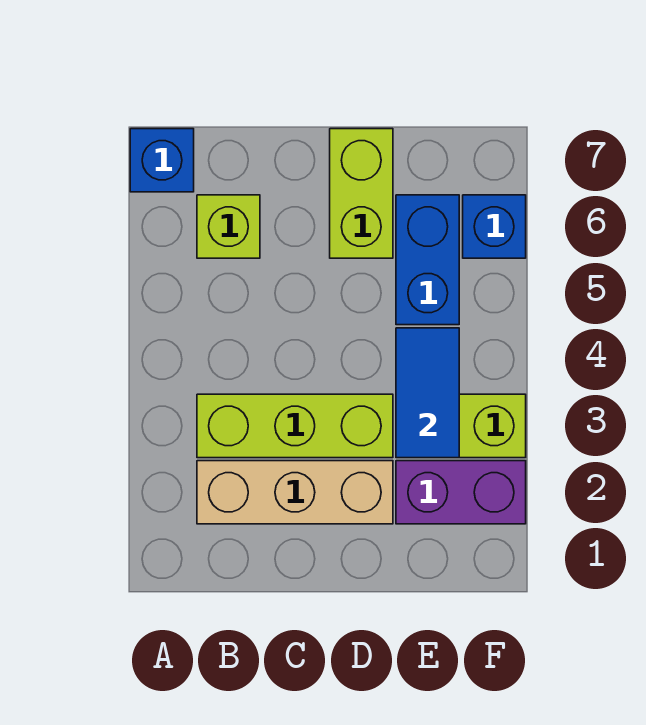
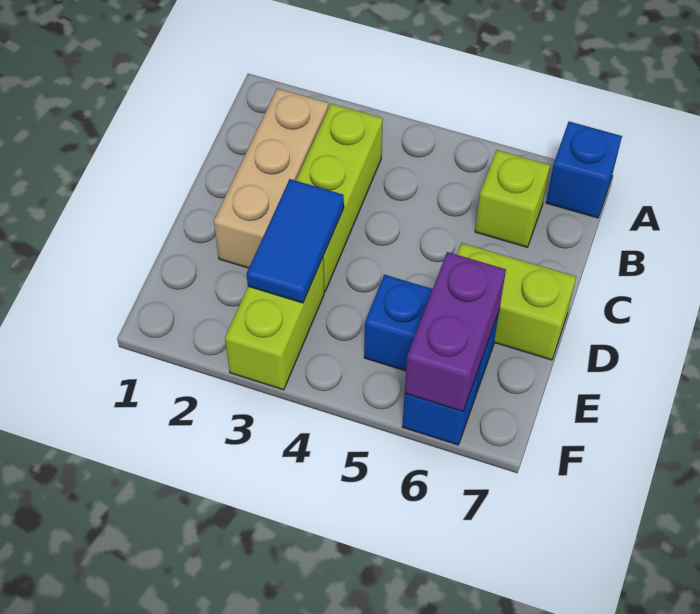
purple 1x2 brick [396,461,526,524] -> purple 1x2 brick moved to [405,252,506,411]
blue 1x2 tile [396,328,459,458] -> blue 1x2 tile turned to [247,179,344,303]

